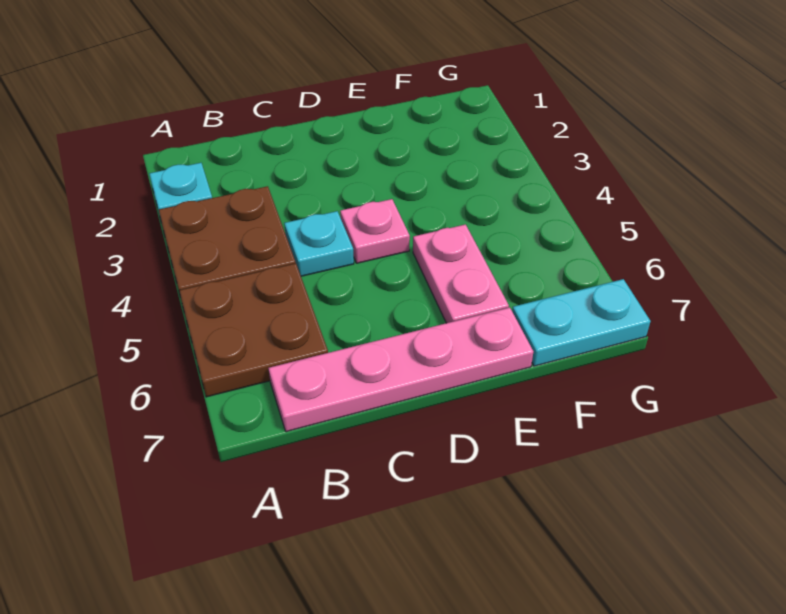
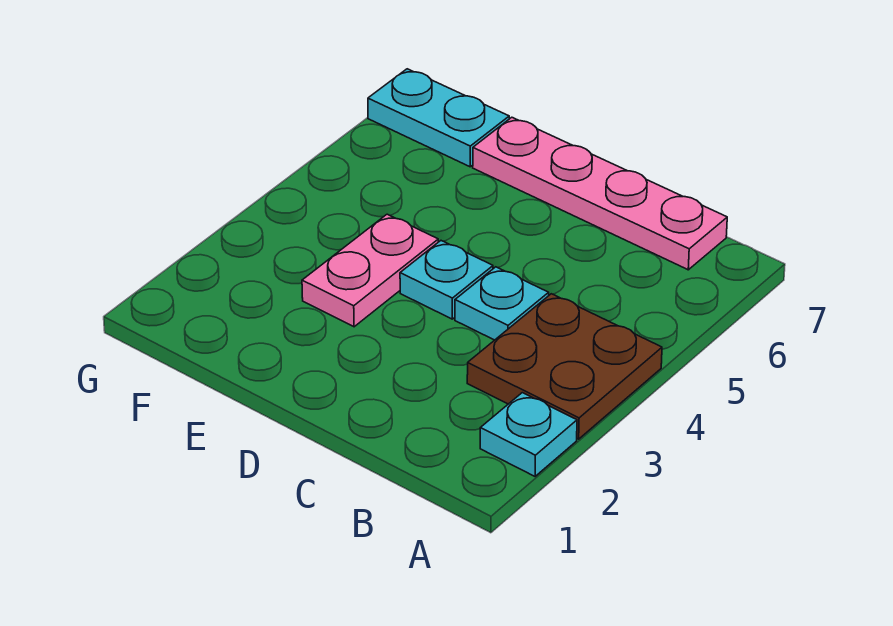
brown 2x2 plate [179,263,328,397] -> none
pink 1x1 plate [340,199,410,263] -> cyan 1x1 plate [400,241,493,319]
pink 1x2 plate [413,224,509,323] -> pink 1x2 plate moved to [302,214,438,327]

